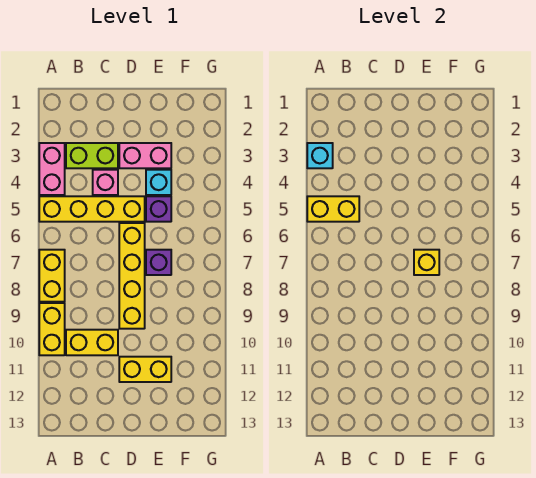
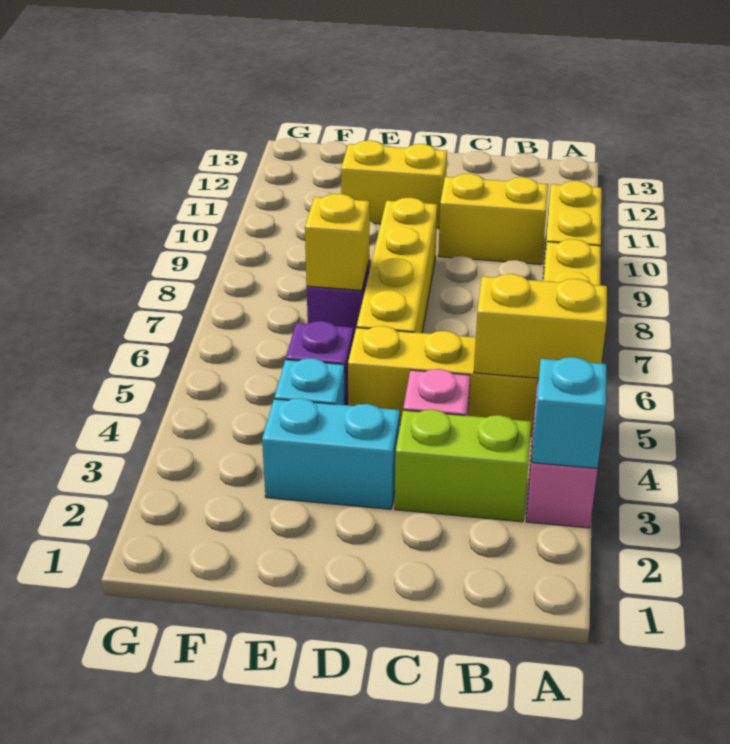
pink 1x2 brick [119,143,171,168] -> cyan 1x2 brick [262,398,400,509]

